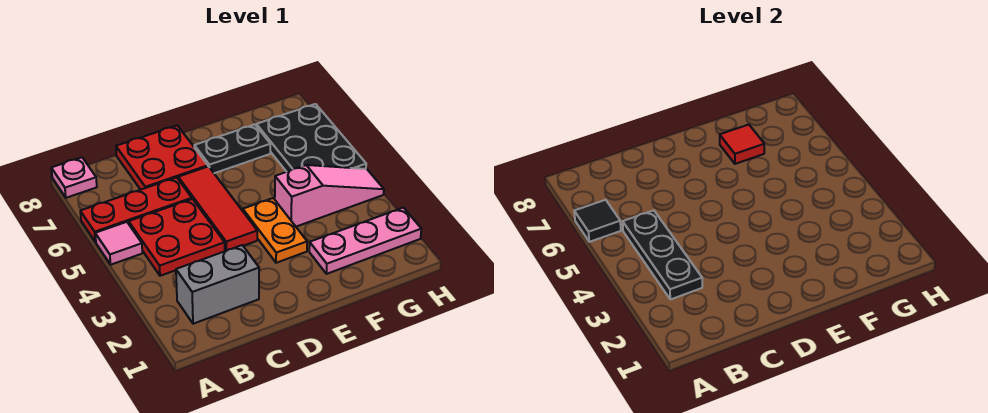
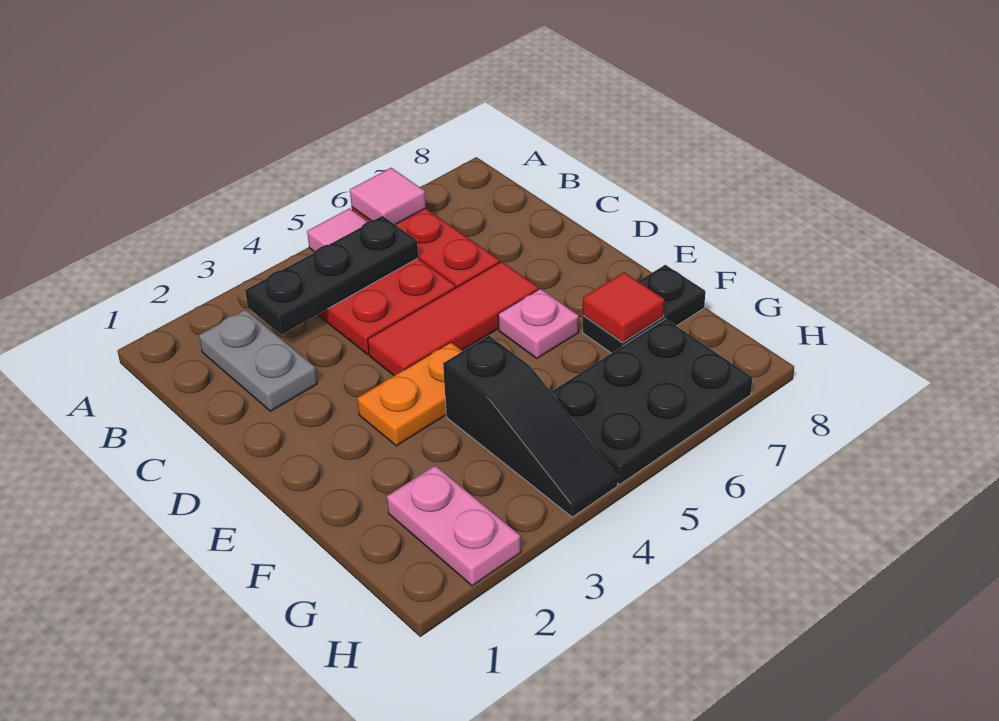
black 1x1 tile [574,200,621,242] -> pink 1x1 tile [350,168,426,225]
pink 1x1 plate [51,157,97,198] -> pink 1x1 plate moved to [498,289,579,358]
grey 1x2 brick [176,245,259,324] -> grey 1x2 plate [199,310,317,411]
red 2x2 plate [116,125,208,190] -> none
black 1x2 plate [194,125,270,173] -> black 1x2 plate turned to [583,265,705,353]
pink 1x3 plate [309,208,421,274] -> pink 1x2 plate [387,466,521,586]
pink 1x3 slope [275,165,384,227] -> black 1x3 slope [443,336,618,517]

